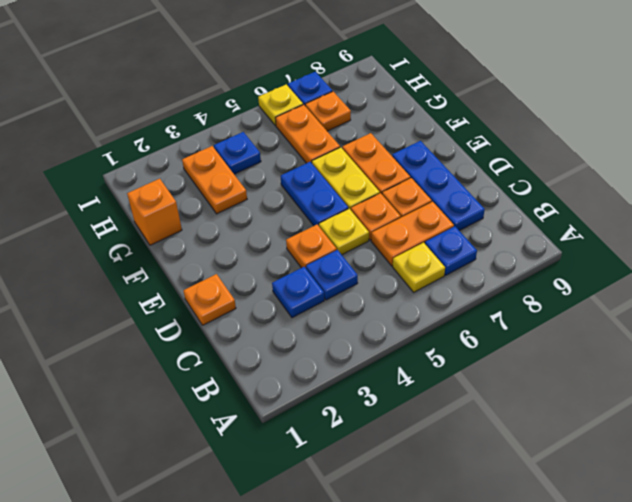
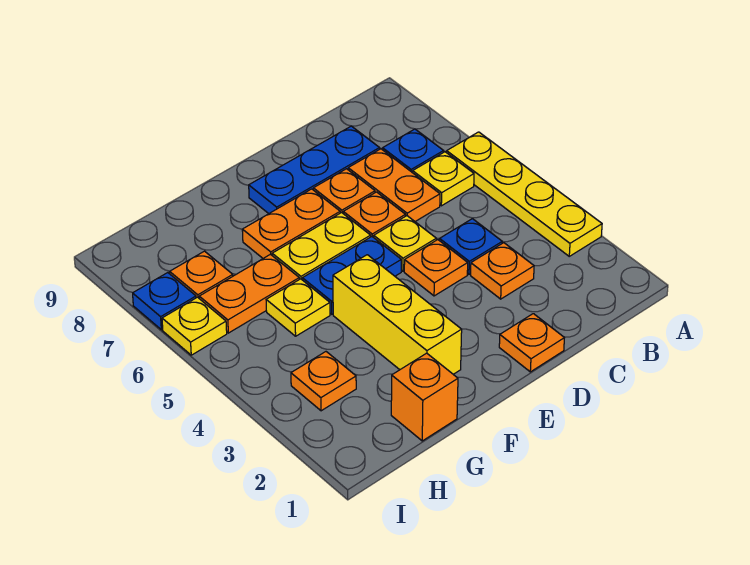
none -> yellow 1x4 plate [447,132,602,256]
blue 1x1 plate [272,267,324,318] -> orange 1x1 plate [471,243,534,299]
none -> yellow 1x3 brick [333,255,462,374]
orange 1x2 plate [182,146,247,214] -> orange 1x1 plate [291,352,356,411]
none -> yellow 1x1 plate [266,279,330,336]
blue 1x1 plate [214,132,261,174] -> none

